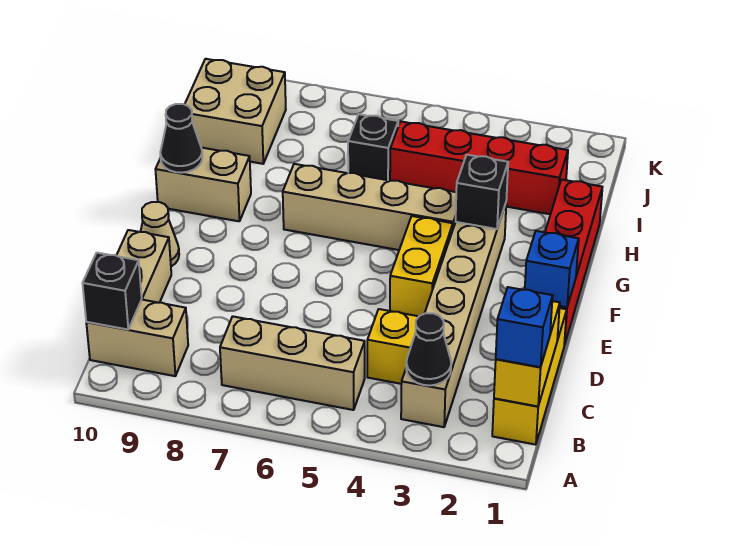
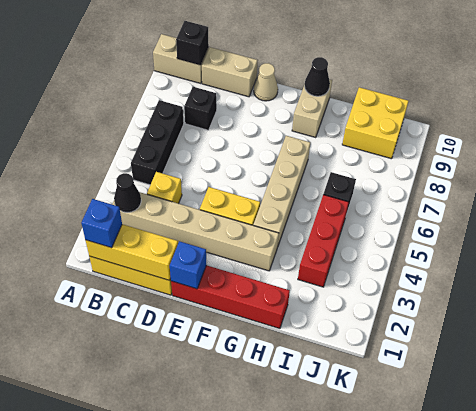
yellow 1x2 brick [494,301,560,406] -> yellow 1x3 brick [86,224,178,280]
tan 1x3 brick [220,316,365,410] -> black 1x3 brick [131,100,184,185]
tan 1x2 brick [86,300,188,376] -> tan 1x2 brick turned to [153,34,209,84]
black 1x1 brick [456,155,508,229] -> black 1x1 brick moved to [184,87,217,130]
red 1x4 brick [390,122,568,214] -> red 1x3 brick [298,195,349,287]
tan 2x2 brick [185,59,286,164] -> yellow 2x2 brick [342,87,408,159]

